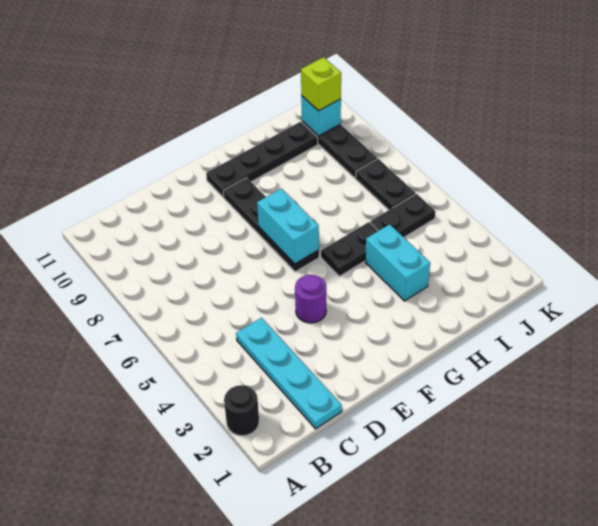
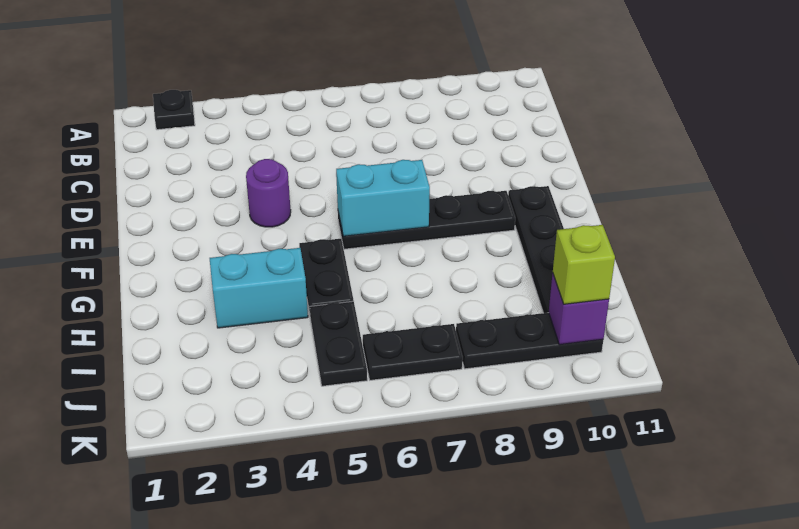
black 1x1 round brick [224,385,259,436] -> black 1x1 plate [153,90,195,130]
cyan 1x4 plate [236,318,342,429] -> none
cyan 1x1 brick [301,96,341,136] -> purple 1x1 brick [549,274,609,345]

